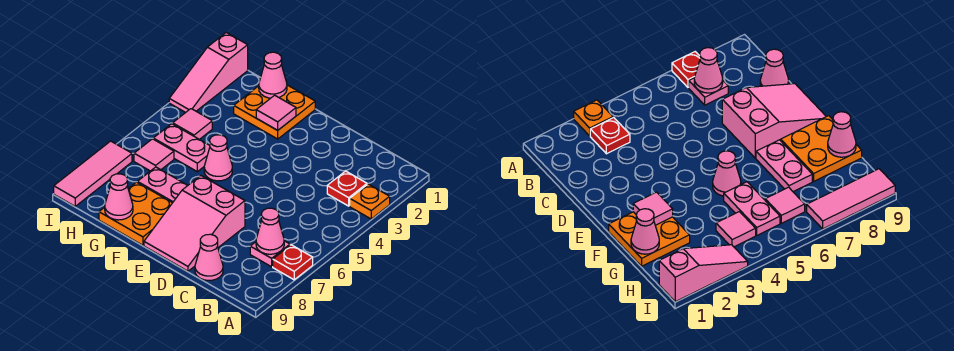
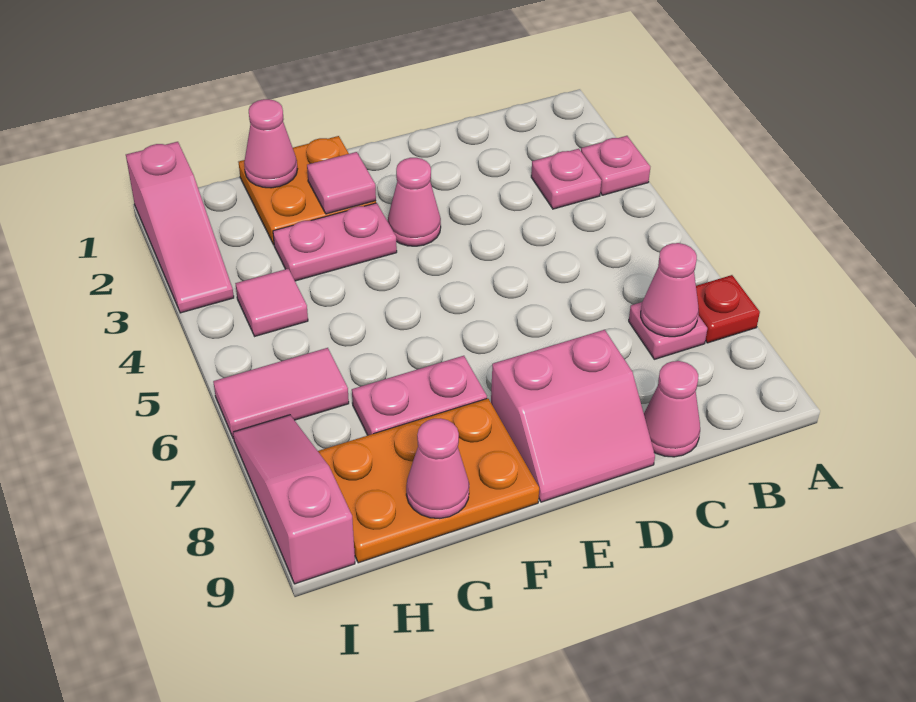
orange 1x1 plate [350,184,390,219] -> pink 1x1 plate [581,136,650,195]
red 1x1 plate [327,171,367,206] -> pink 1x1 plate [531,149,601,209]
pink 2x3 slope [144,176,245,271] -> pink 2x2 slope [491,330,655,502]
pink 1x1 cone [204,135,232,181] -> pink 1x1 cone moved to [388,158,441,246]
orange 2x2 plate [99,182,172,245] -> orange 2x3 plate [318,398,539,563]
pink 1x2 plate [153,124,210,172] -> pink 1x2 plate moved to [273,203,397,281]
pink 1x1 tile [134,139,174,171] -> pink 1x2 tile [213,348,349,439]
pink 1x3 tile [54,141,132,206] -> pink 1x3 slope [233,415,355,584]

